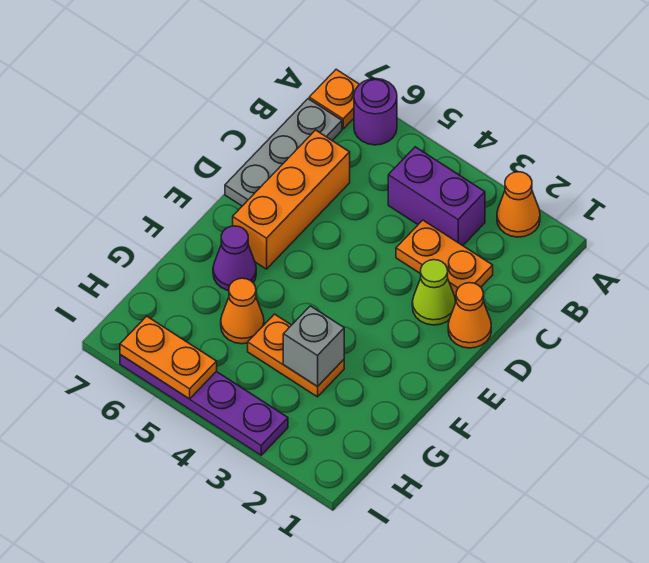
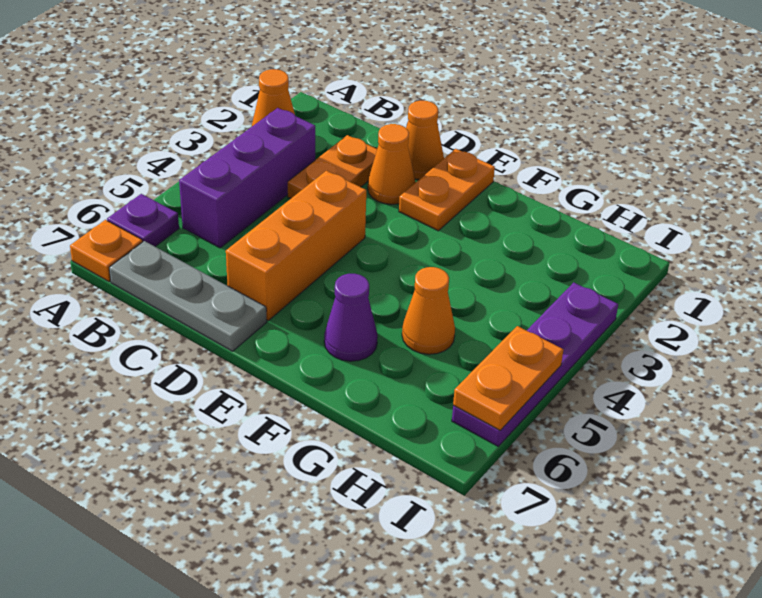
purple 1x1 round brick [354,79,397,145] -> purple 1x1 plate [107,194,179,247]
purple 1x2 brick [388,147,485,246] -> purple 1x3 brick [179,108,315,248]
orange 1x3 brick [233,130,350,269] -> orange 1x3 brick turned to [226,171,366,321]
lime 1x1 cone [412,260,456,325] -> orange 1x1 cone [368,124,416,204]
orange 1x2 plate [248,314,344,397] -> orange 1x2 plate moved to [399,149,495,231]
grey 1x1 brick [283,306,344,387] -> none

